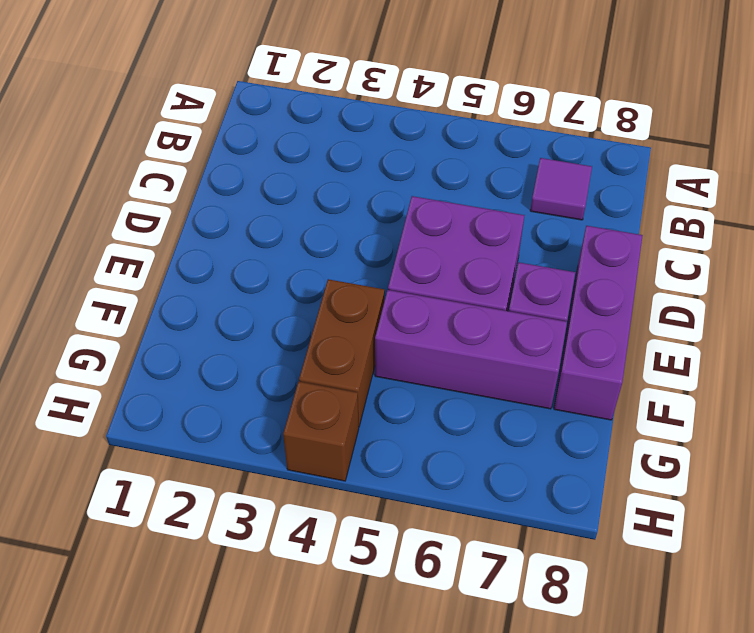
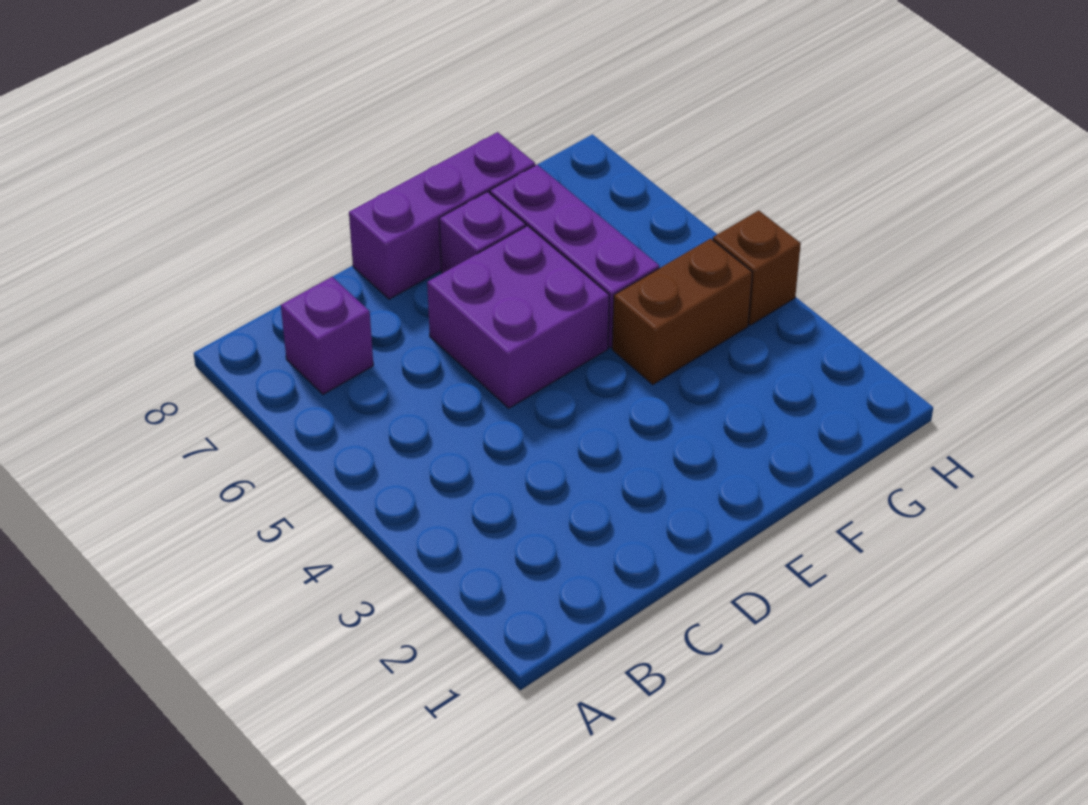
purple 1x1 tile [530,158,592,220] -> purple 1x1 brick [281,277,373,394]

